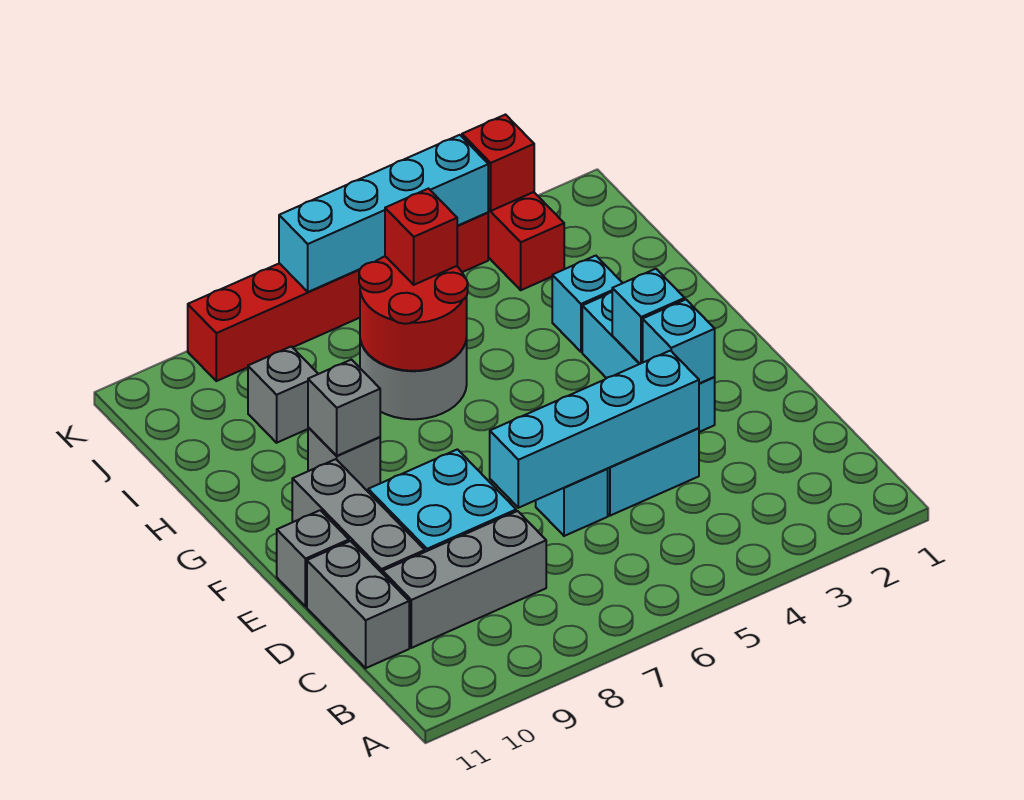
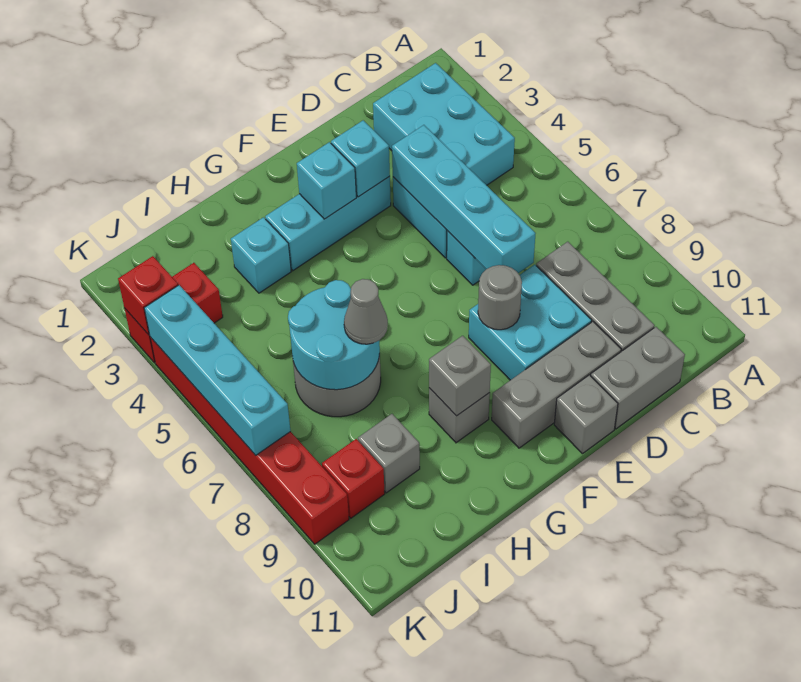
none -> cyan 2x3 brick [373,63,515,185]
none -> grey 1x1 round brick [478,265,522,330]
red 2x2 round brick [359,256,468,371] -> cyan 2x2 round brick [288,280,380,390]
none -> grey 1x1 cone [344,279,388,344]
red 1x1 brick [385,189,457,285] -> red 1x1 brick moved to [322,439,385,518]

